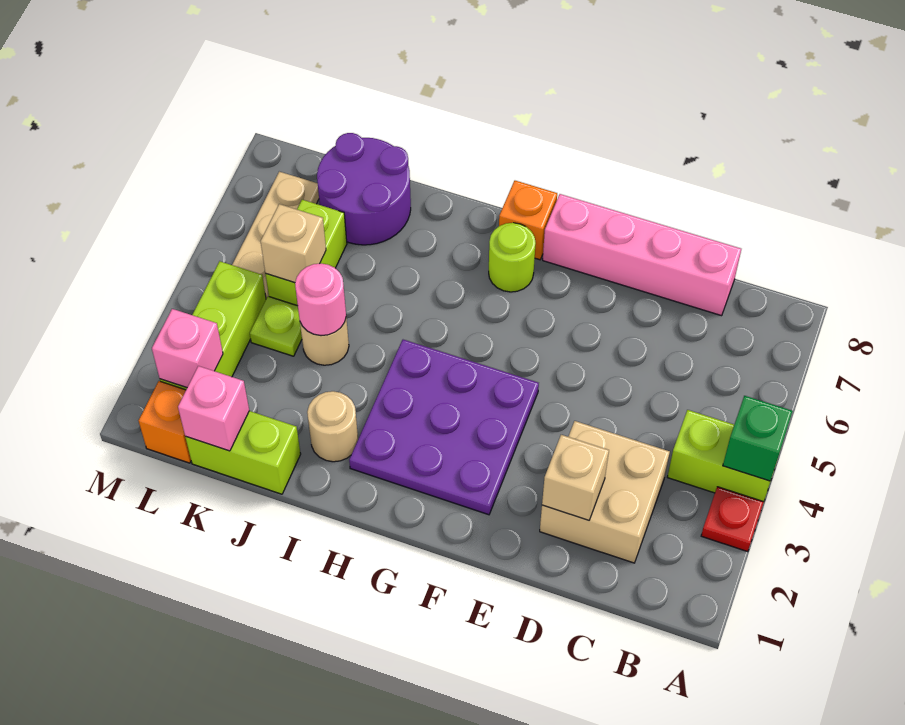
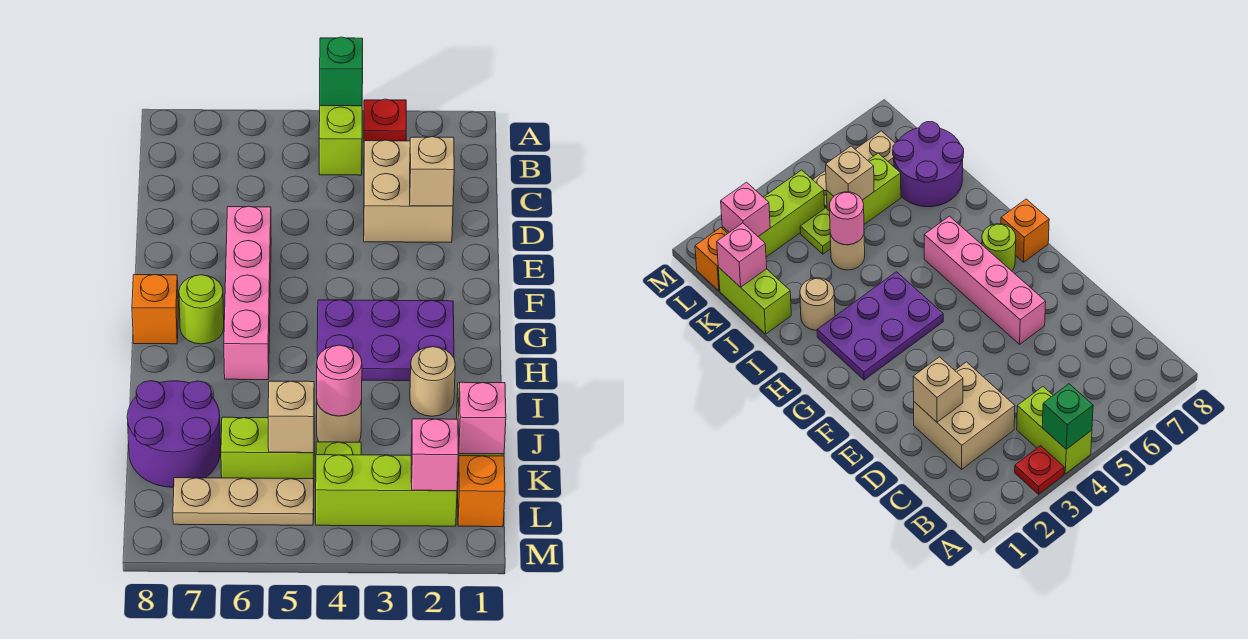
pink 1x4 brick [543,194,741,316] -> pink 1x4 brick moved to [224,206,271,380]
purple 3x3 plate [349,340,539,515] -> purple 2x3 plate [317,300,454,381]

